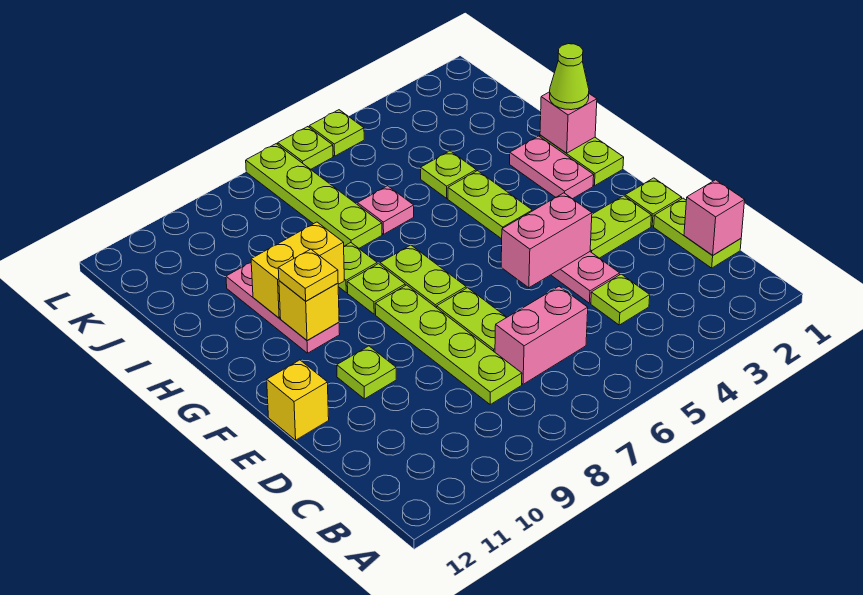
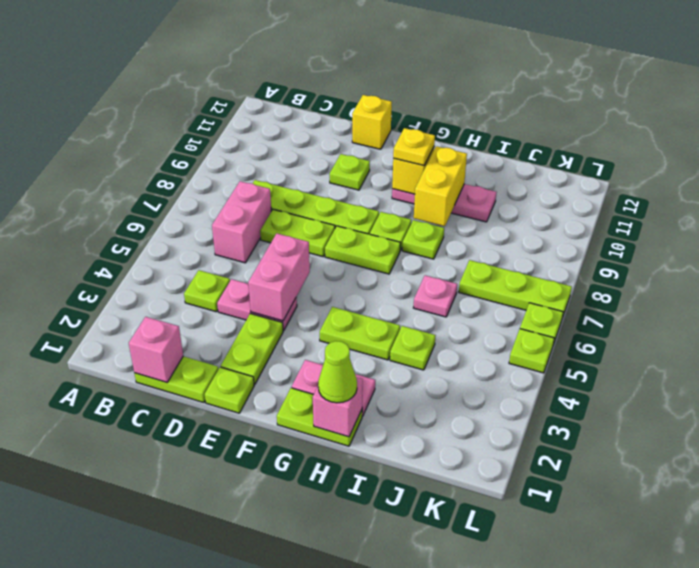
lime 1x4 plate [246,144,382,248] -> lime 1x3 plate [459,260,572,318]

